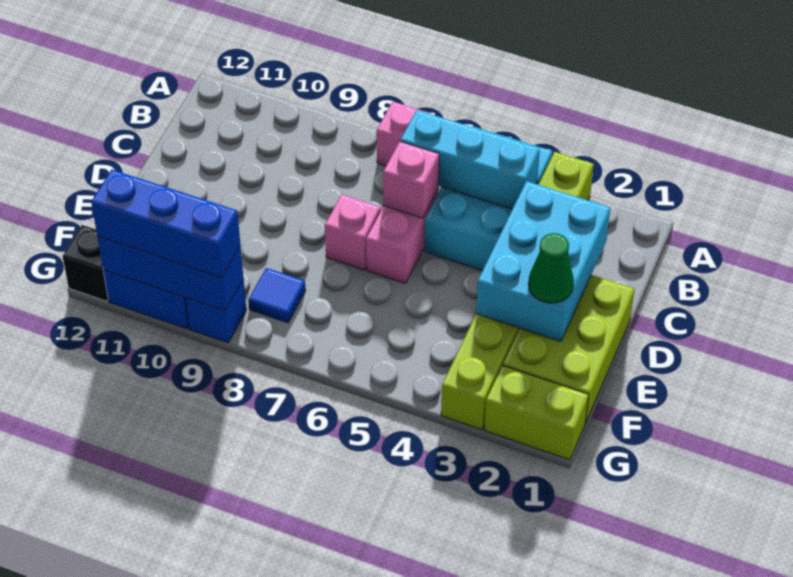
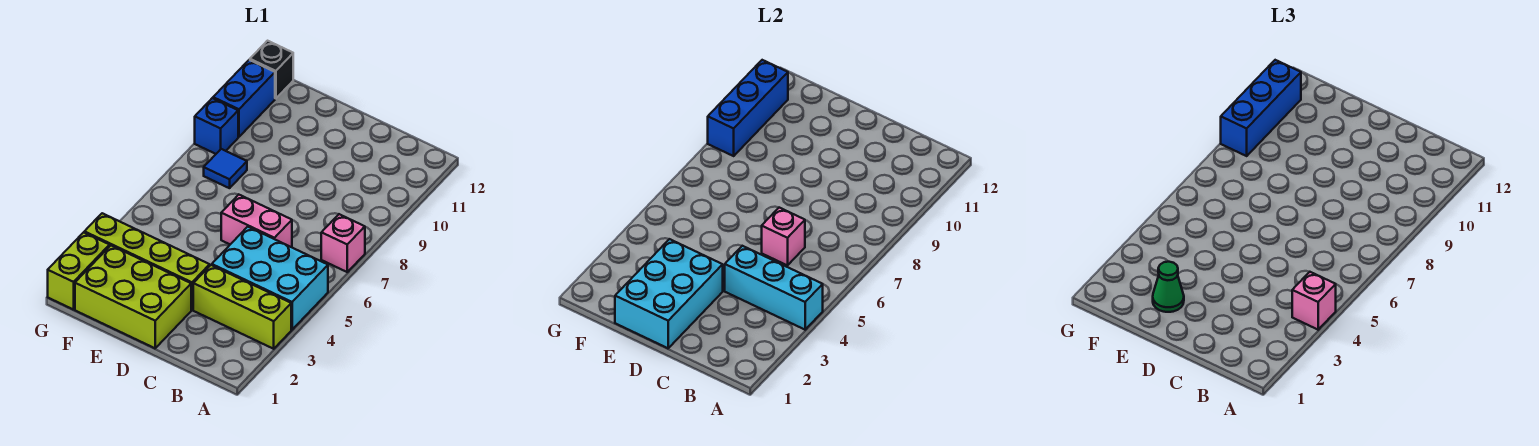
cyan 1x3 brick [400,110,540,209] -> cyan 1x3 brick turned to [725,246,823,330]
cyan 2x3 brick [476,181,610,342] -> cyan 2x3 brick turned to [615,239,723,348]
pink 1x1 brick [325,195,381,270] -> pink 1x1 brick moved to [1292,272,1336,330]

